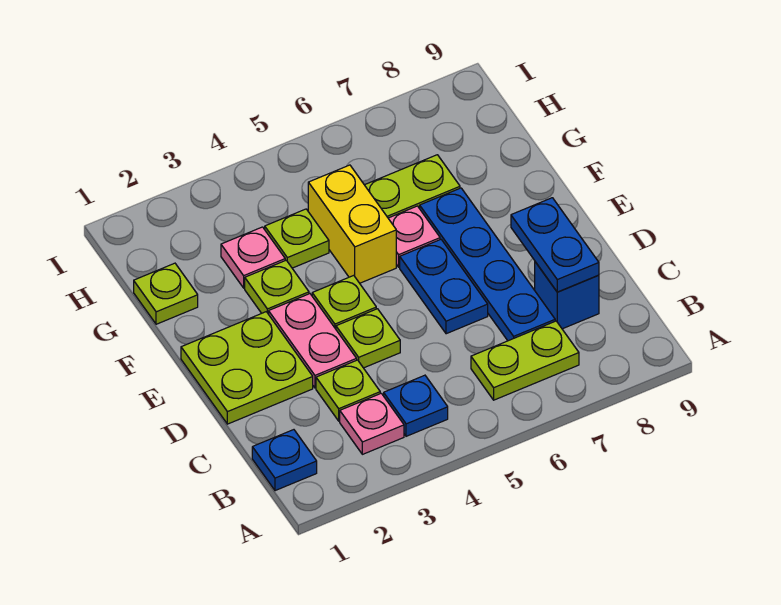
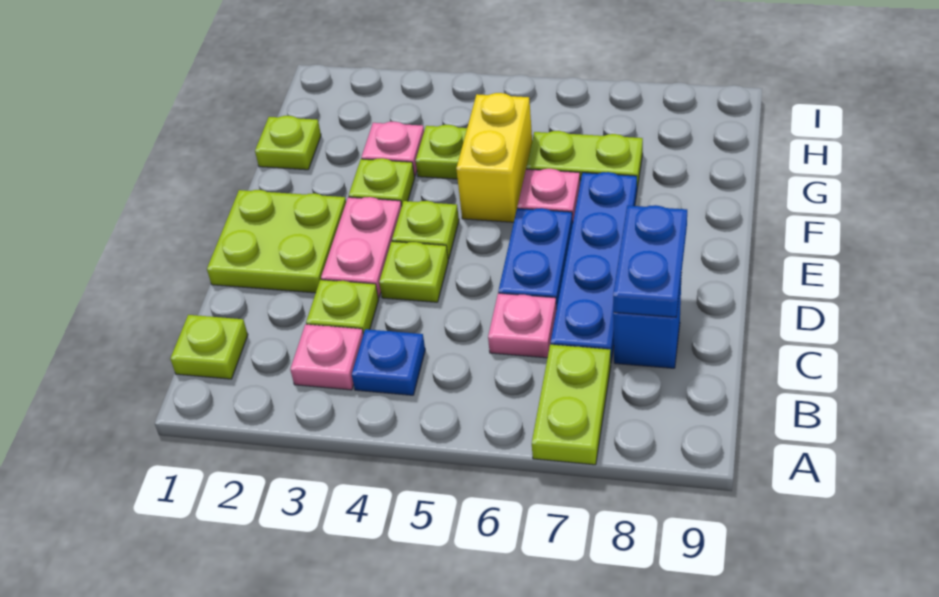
blue 1x1 plate [252,430,317,491] -> lime 1x1 plate [170,315,248,379]
lime 1x2 plate [471,321,579,400] -> lime 1x2 plate turned to [532,344,611,465]
none -> pink 1x1 plate [488,293,557,358]

